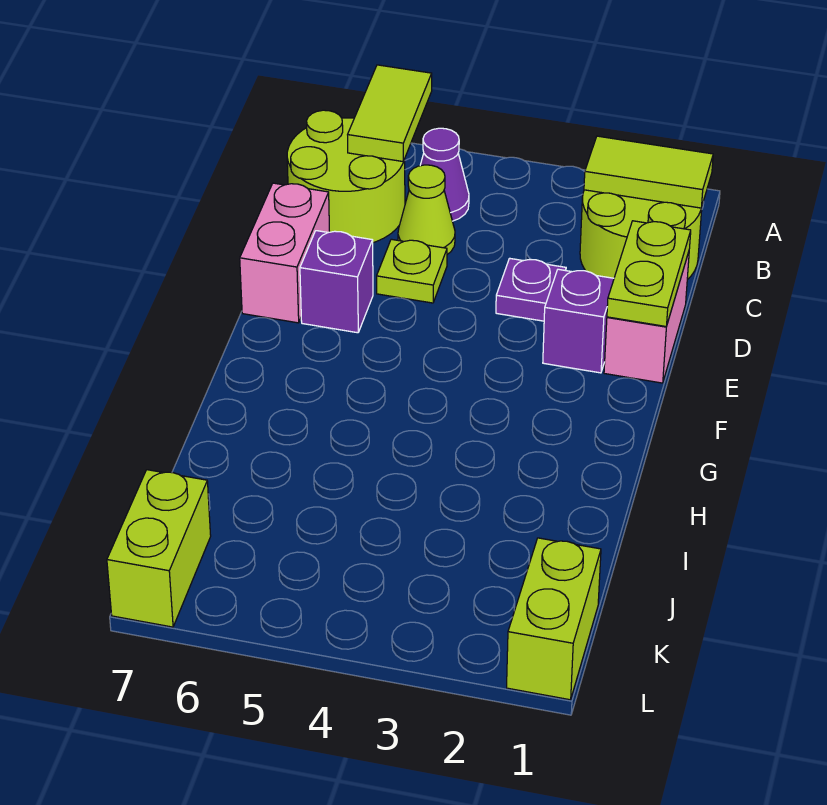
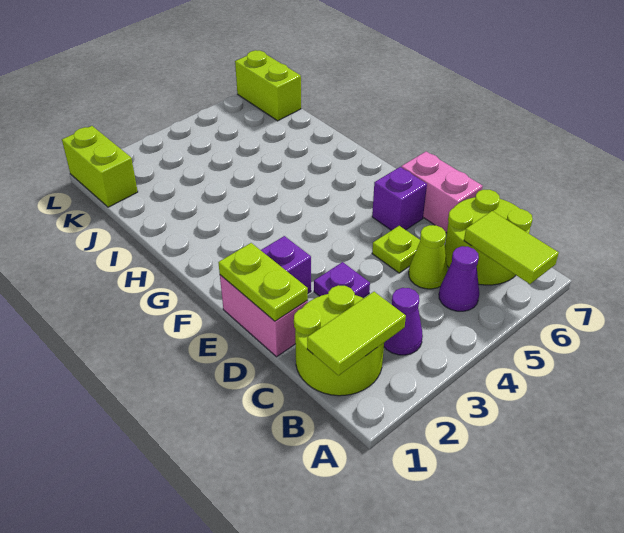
none -> purple 1x1 cone [384,288,423,355]

